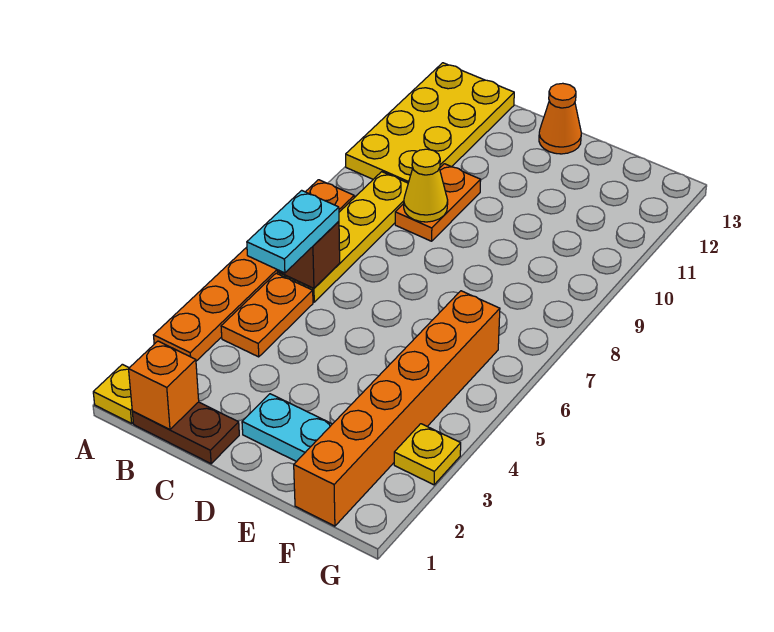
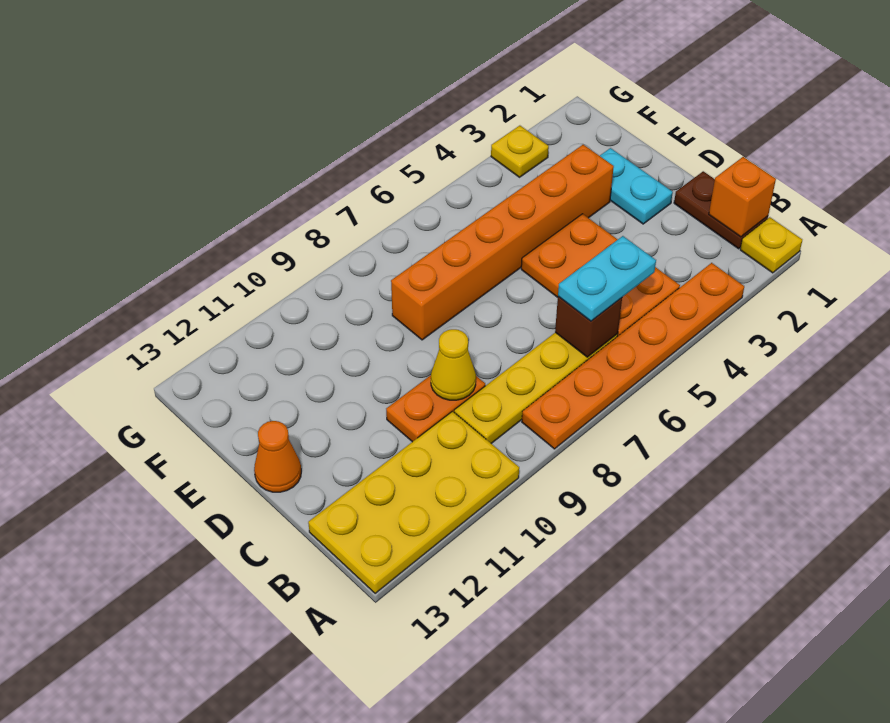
orange 1x2 plate [221,273,313,357] -> orange 2x3 plate [521,214,680,336]
orange 1x6 brick [294,291,500,526] -> orange 1x6 brick moved to [391,145,614,340]

